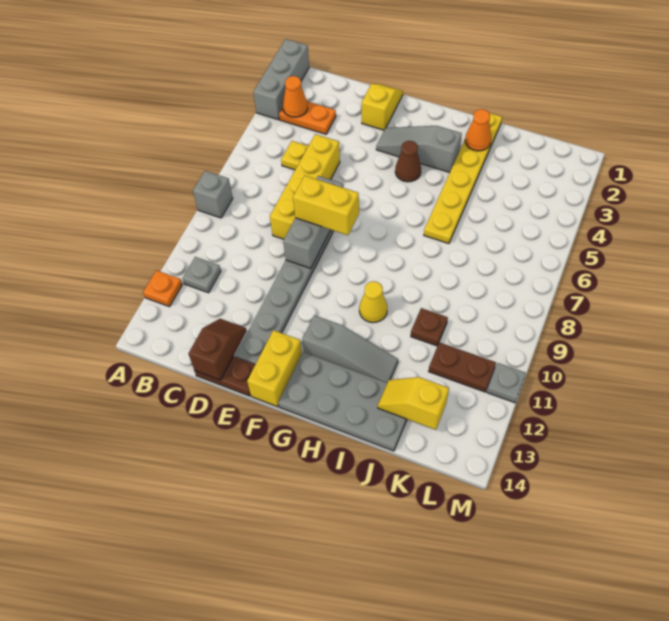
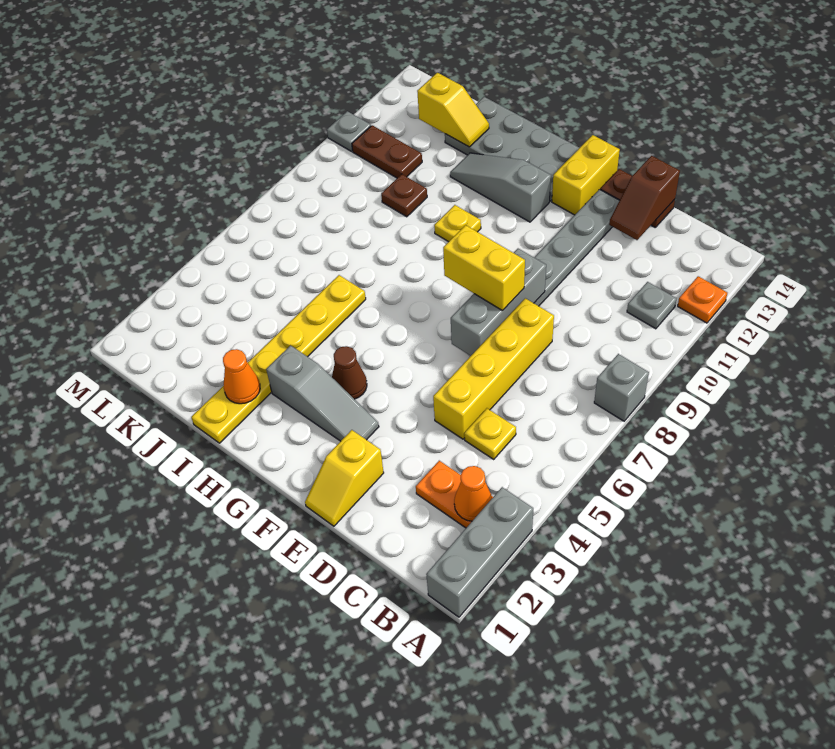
yellow 1x1 cone [359,281,387,323] -> yellow 1x1 plate [434,205,481,242]

